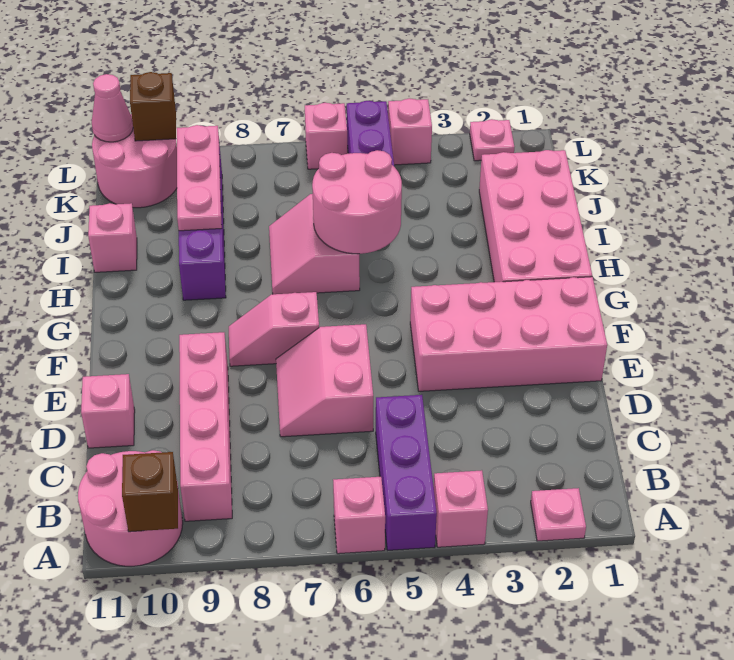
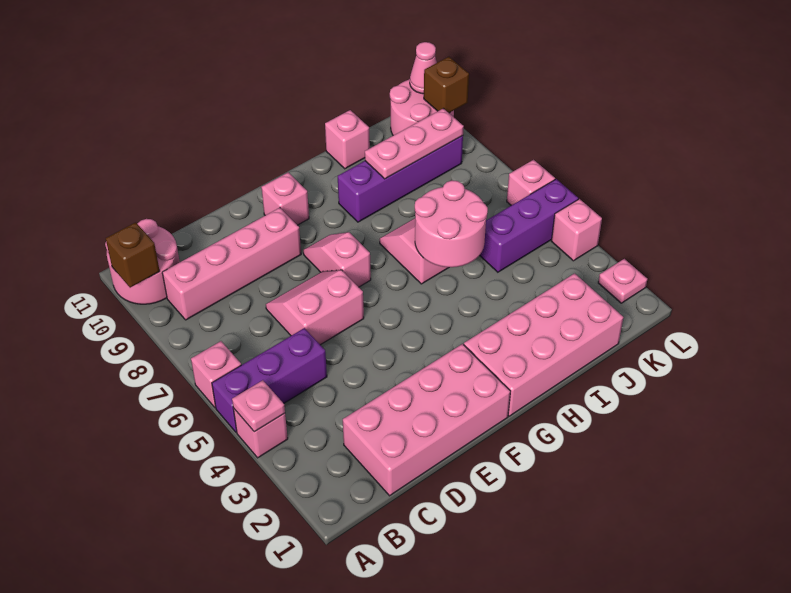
pink 1x1 plate [531,488,586,541] -> pink 1x1 plate moved to [232,380,285,432]
pink 1x1 brick [81,374,135,448] -> pink 1x1 brick moved to [261,172,309,225]
pink 2x4 brick [410,277,607,391] -> pink 2x4 brick turned to [343,344,510,496]

